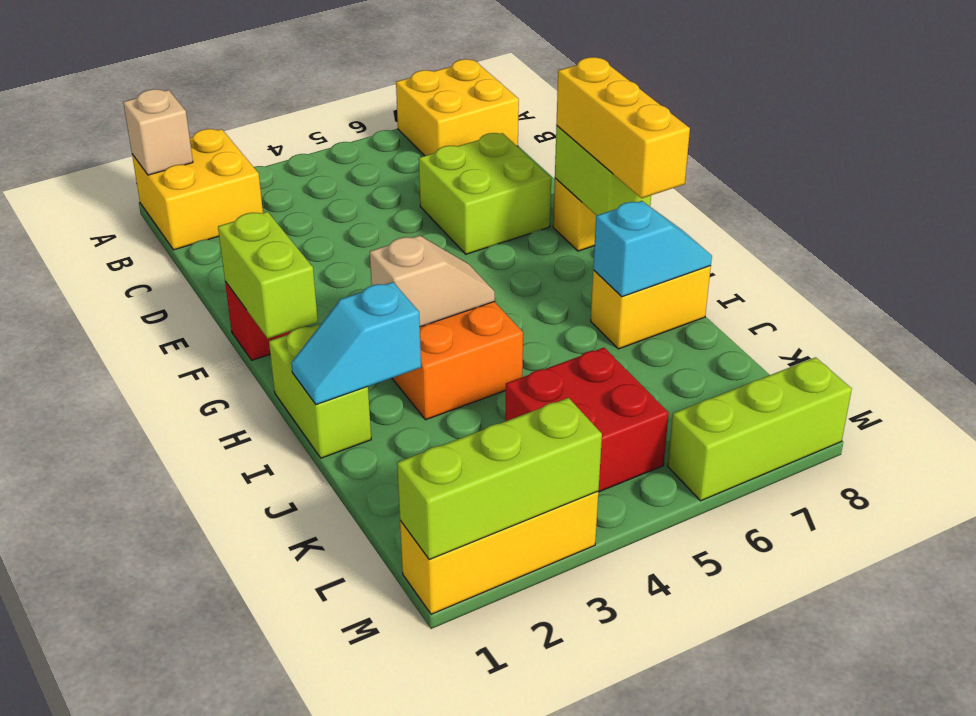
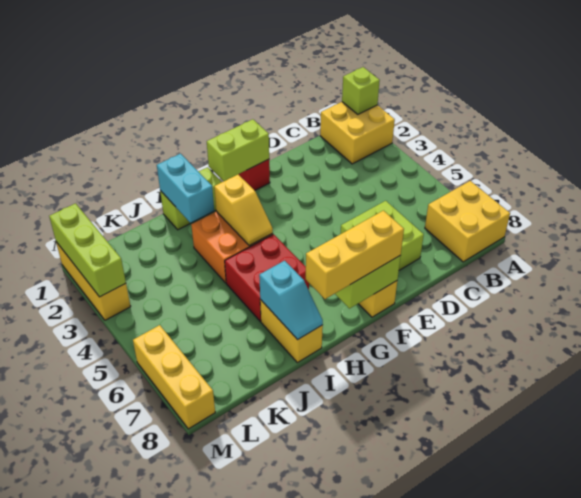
tan 1x1 brick [123,89,193,175] -> lime 1x1 brick [342,67,380,114]
tan 1x2 slope [370,235,495,327] -> yellow 1x2 slope [214,175,273,246]
cyan 1x2 slope [291,282,421,405] -> cyan 1x2 brick [157,154,214,223]
red 2x2 brick [505,348,669,492] -> red 2x2 brick moved to [225,234,309,321]
lime 1x3 brick [668,357,852,501] -> yellow 1x3 brick [133,325,215,429]

